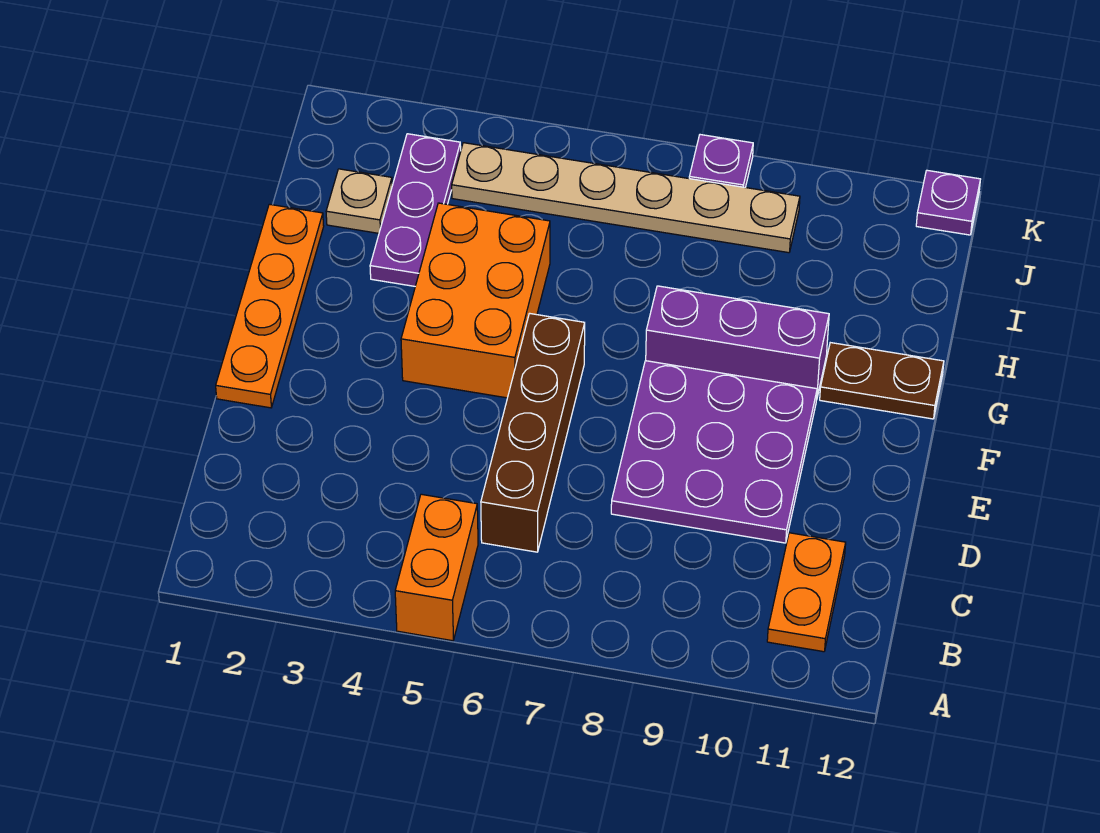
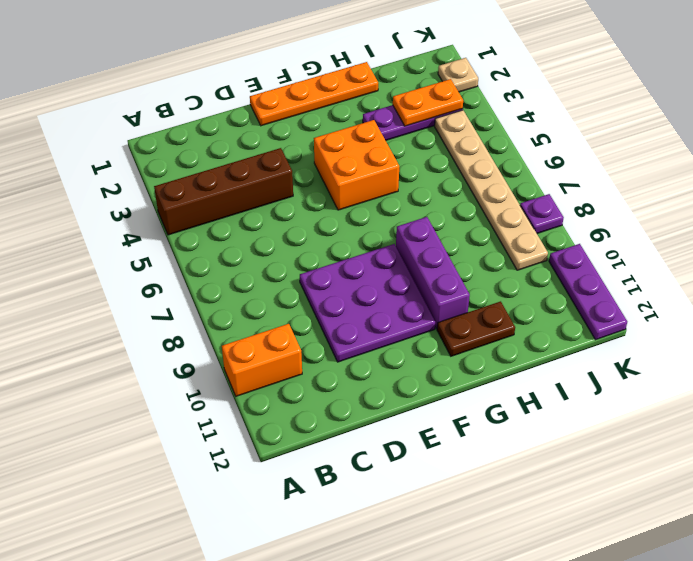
orange 1x2 brick [395,494,478,641] -> orange 1x2 brick moved to [222,324,302,396]
orange 1x2 plate [767,533,846,652] -> orange 1x2 plate moved to [393,79,463,126]
brown 1x4 brick [481,313,585,552] -> brown 1x4 brick moved to [154,148,293,235]
orange 2x3 brick [401,203,550,398] -> orange 2x2 brick [314,120,399,210]
brown 1x2 plate [820,343,944,419] -> brown 1x2 plate turned to [437,301,515,356]
tan 1x1 plate [326,169,392,233] -> tan 1x1 plate moved to [438,58,478,92]
purple 1x1 plate [916,170,980,235] -> purple 1x3 plate [549,244,627,340]

